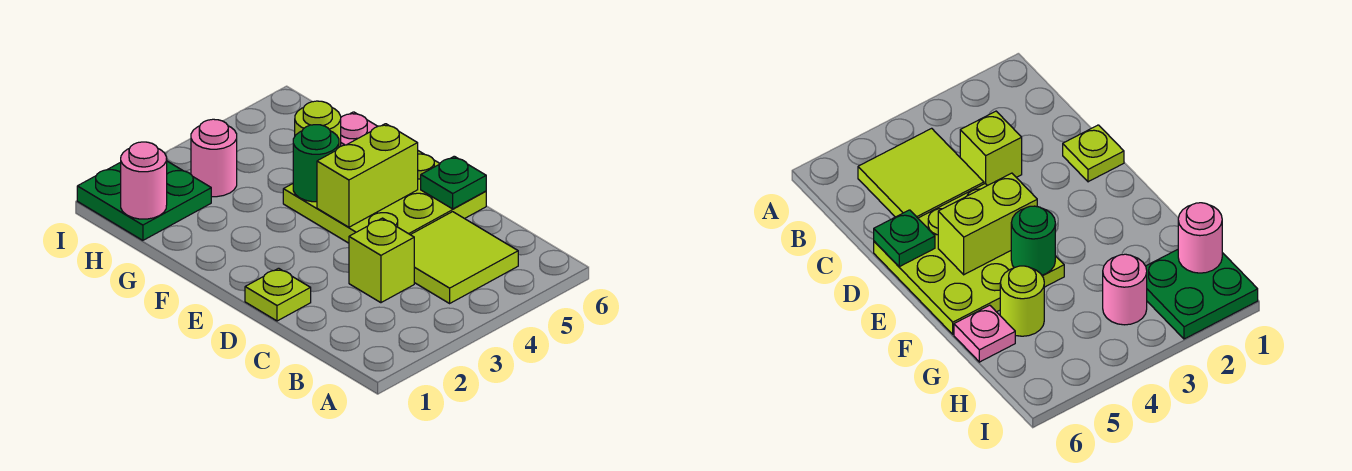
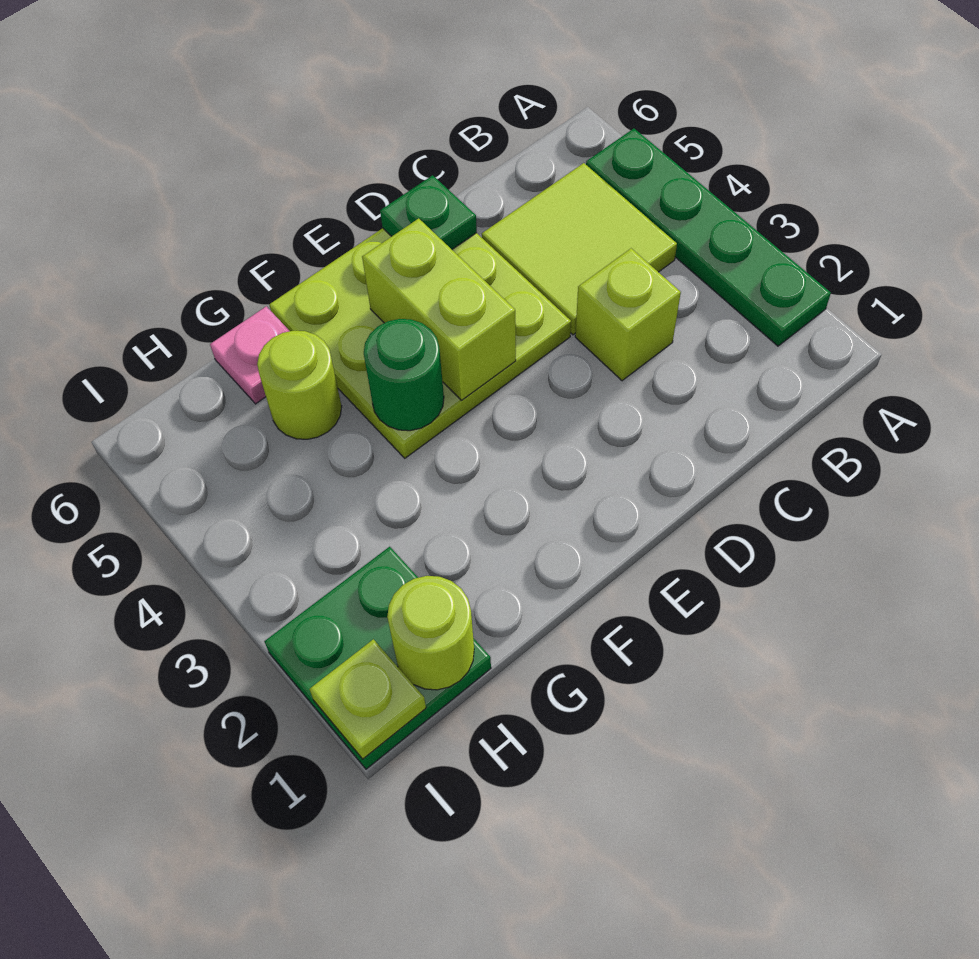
none -> green 1x4 plate [586,129,831,346]
lime 1x1 plate [245,268,311,321] -> lime 1x1 plate moved to [310,639,426,759]
pink 1x1 round brick [121,142,167,219] -> lime 1x1 round brick [387,576,474,690]
pink 1x1 round brick [191,119,237,197] -> none

